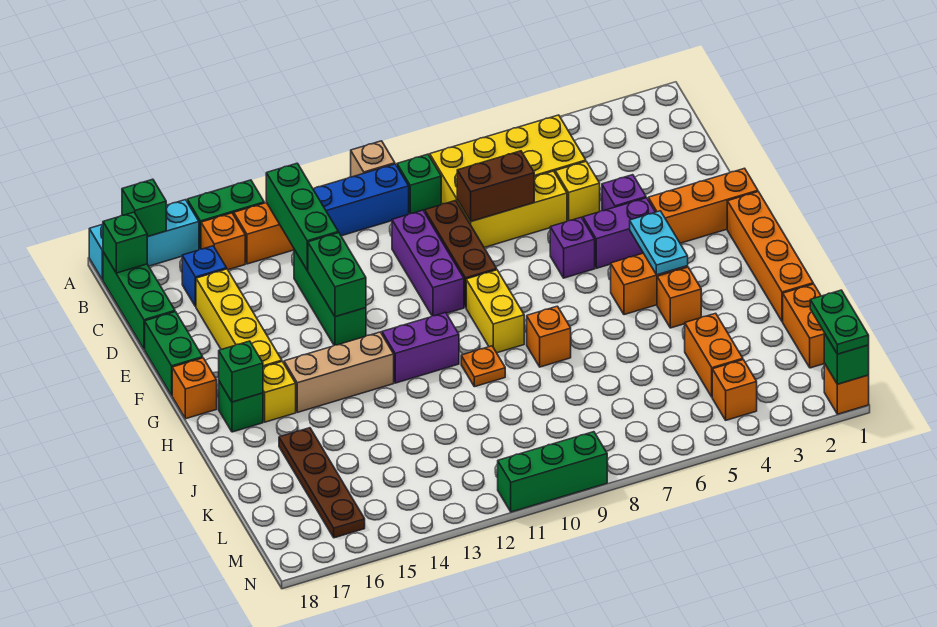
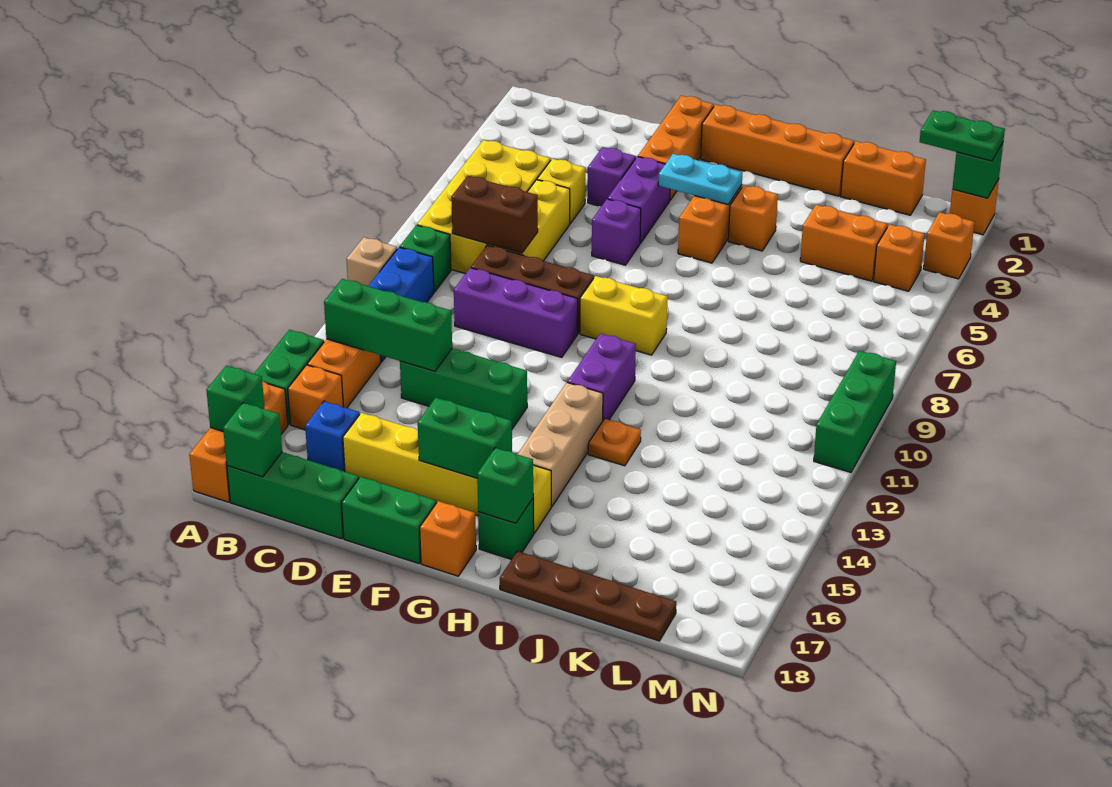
cyan 1x3 brick [89,200,199,280] -> orange 1x3 brick [189,381,288,502]
brown 1x2 brick [457,151,534,221] -> brown 1x2 brick turned to [451,176,538,253]
green 1x2 brick [308,233,366,317] -> green 1x2 brick moved to [418,398,512,478]
orange 1x1 brick [527,306,571,367] -> orange 1x1 brick moved to [923,212,975,279]
orange 1x1 plate [461,346,505,387] -> orange 1x1 plate moved to [588,419,641,466]
brown 1x4 plate [279,428,365,538] -> brown 1x4 plate moved to [500,551,676,641]

